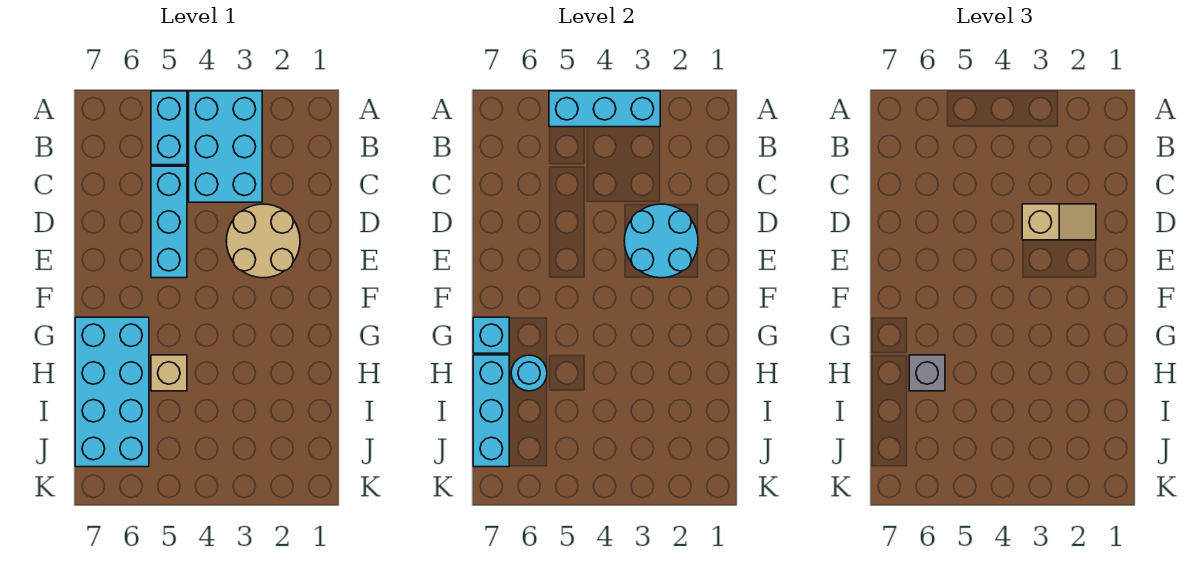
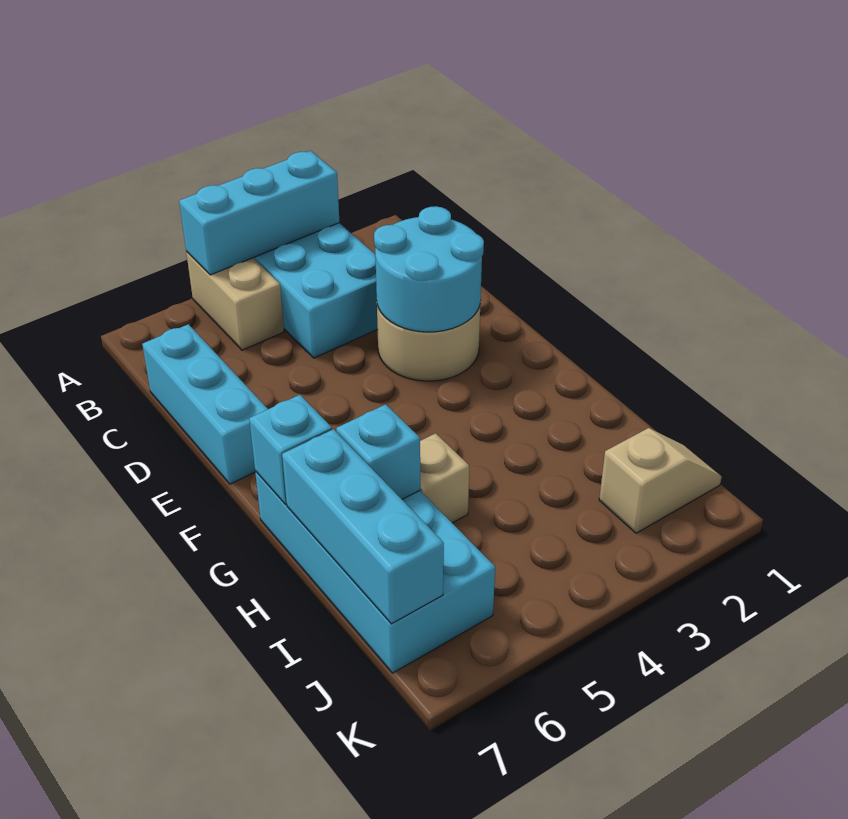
cyan 1x2 brick [151,91,187,165] -> tan 1x2 brick [186,252,284,350]
cyan 1x3 brick [151,166,187,278] -> cyan 1x3 brick moved to [142,324,268,484]
tan 1x2 slope [1022,204,1096,240] -> tan 1x2 slope moved to [599,428,722,533]
cyan 1x1 round brick [511,355,547,391] -> cyan 1x1 brick [336,404,420,499]
grey 1x1 brick [909,355,945,391] -> none

